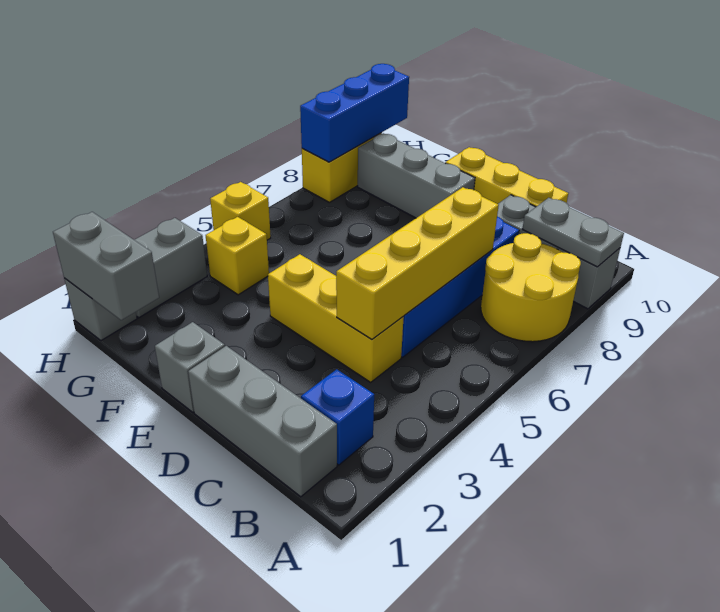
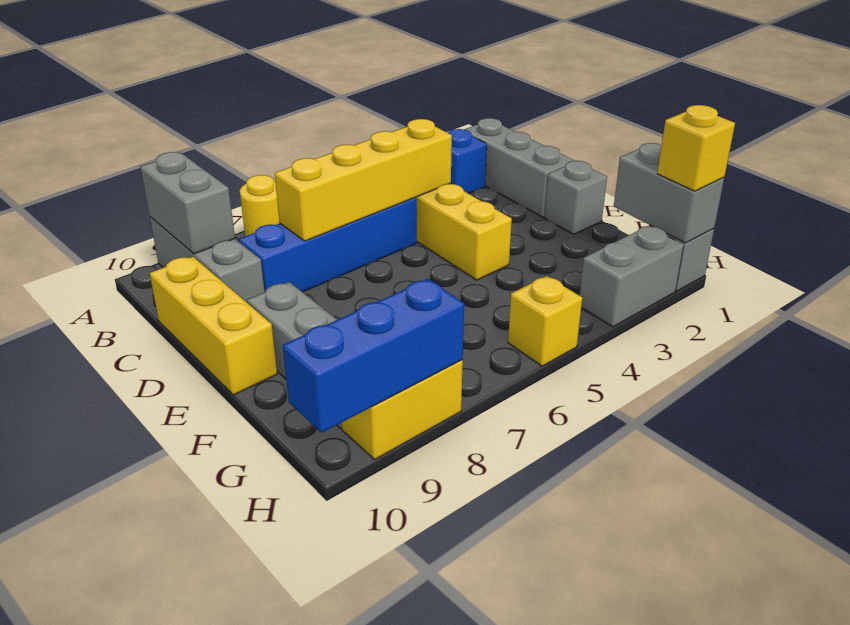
yellow 2x2 round brick [481,233,581,342] -> yellow 1x1 round brick [240,175,280,236]
grey 1x2 plate [522,198,624,267] -> grey 1x2 brick [140,152,235,254]
yellow 1x1 brick [206,217,269,295] -> yellow 1x1 brick moved to [657,105,735,191]

